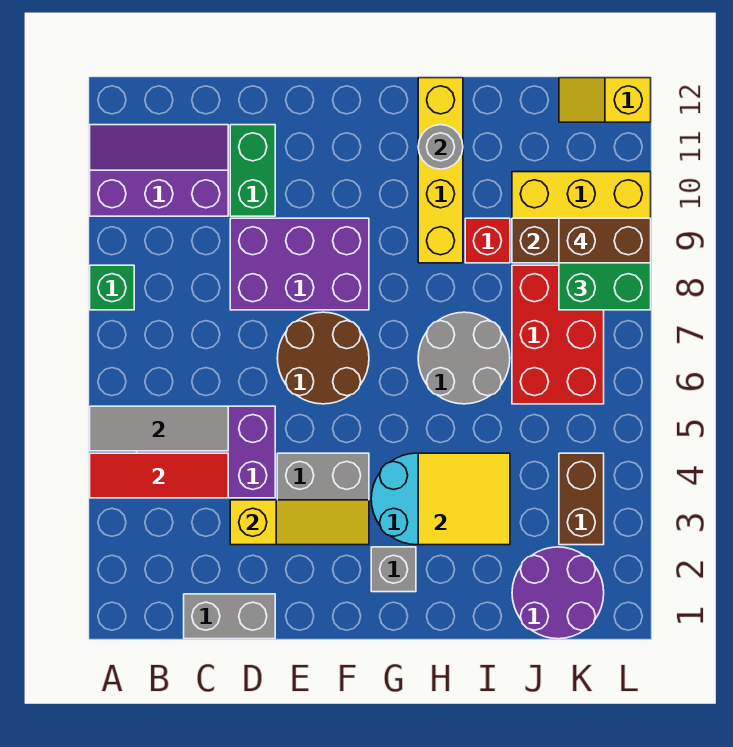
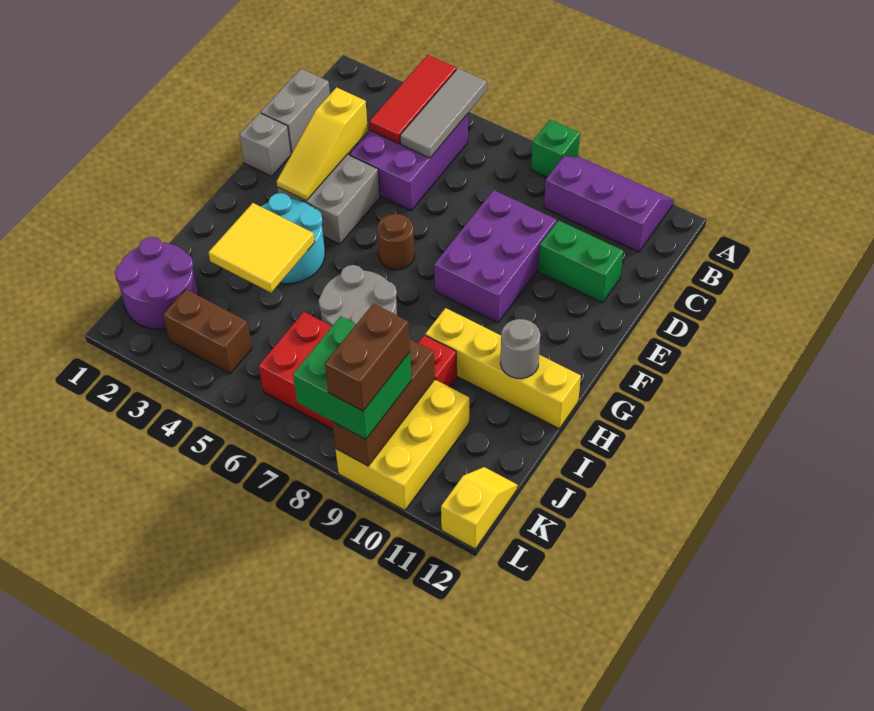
purple 2x3 slope [90,125,228,216] -> purple 2x3 slope turned to [544,156,674,252]
brown 2x2 round brick [277,312,369,404] -> brown 1x1 round brick [377,214,414,270]
grey 1x1 brick [371,547,416,592] -> grey 1x1 brick moved to [240,113,291,176]

